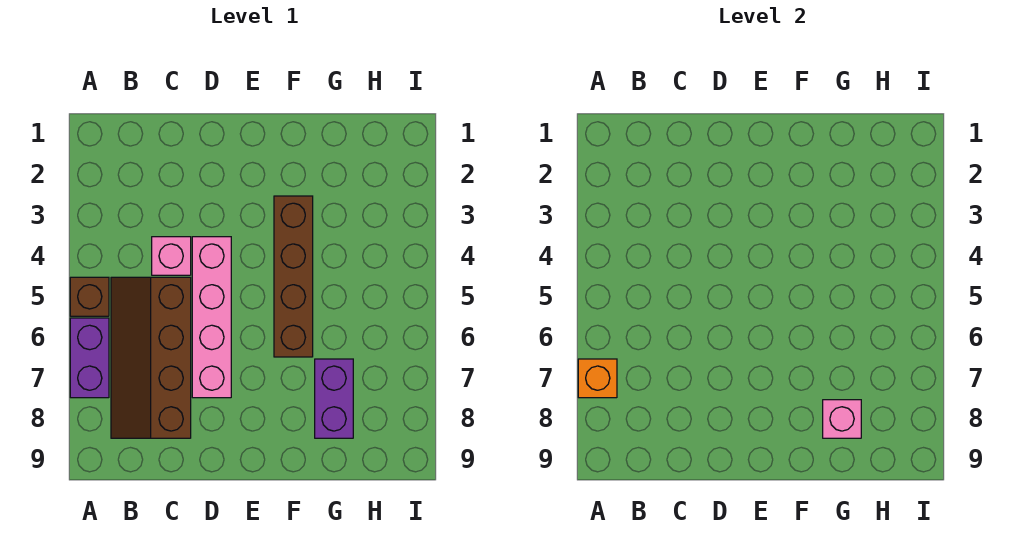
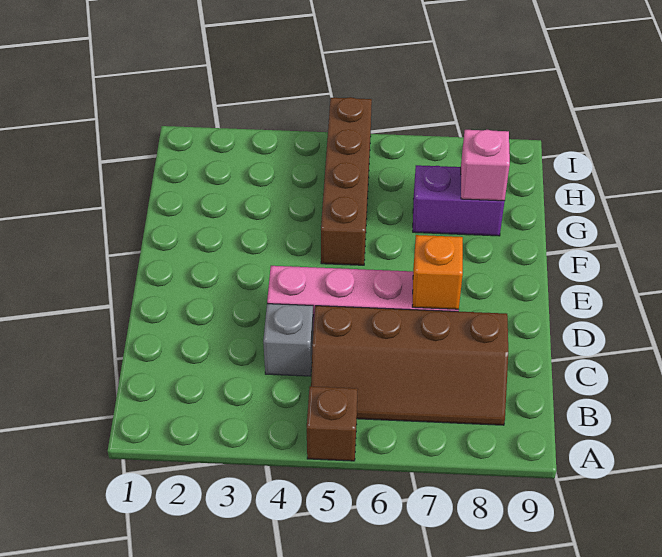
purple 1x2 brick [70,318,109,398] -> none
orange 1x1 brick [578,359,617,398] -> orange 1x1 brick moved to [412,235,463,309]
pink 1x1 brick [152,237,191,275] -> grey 1x1 brick [263,304,313,376]
brown 1x4 brick [274,196,313,357] -> brown 1x4 brick turned to [321,97,372,265]

